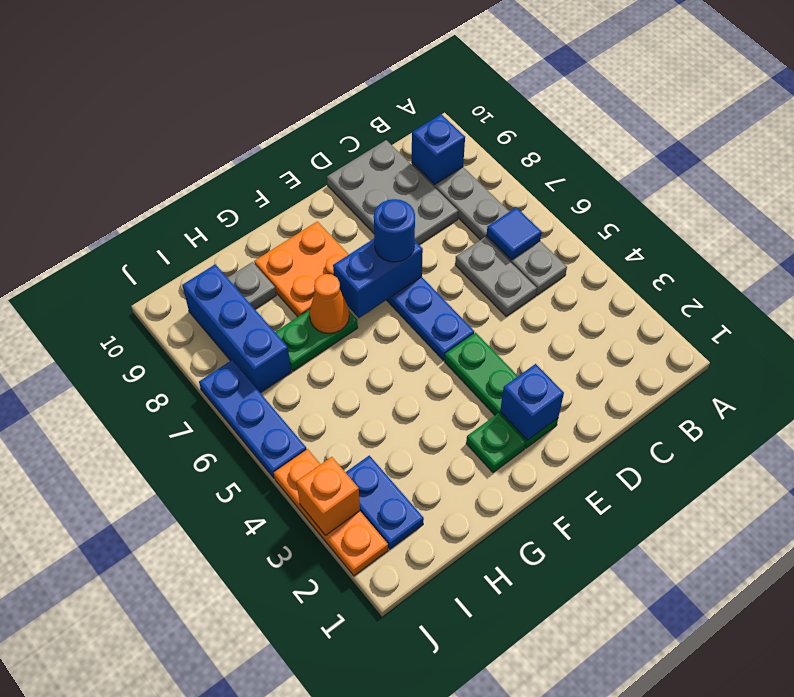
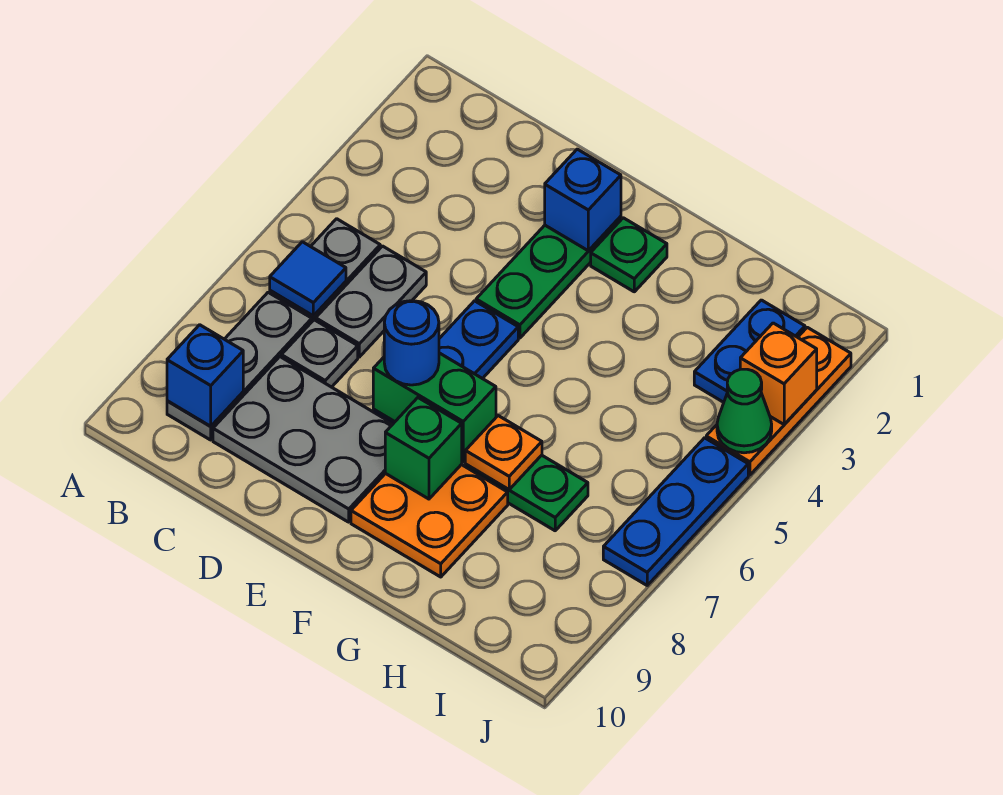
grey 2x3 plate [327,140,458,245] -> grey 2x3 plate turned to [213,357,393,522]
blue 1x2 brick [333,239,423,318] -> green 1x2 brick [373,353,496,462]
none -> green 1x1 brick [385,398,462,499]
orange 1x1 cone [309,274,349,333] -> orange 1x1 plate [465,416,542,490]
grey 1x1 plate [228,262,276,309] -> grey 1x1 plate moved to [281,320,358,387]
blue 1x3 brick [182,264,291,393] -> none
none -> green 1x1 cone [717,369,772,453]

